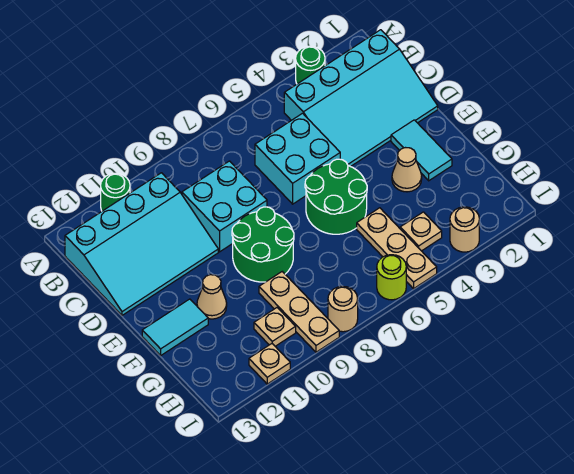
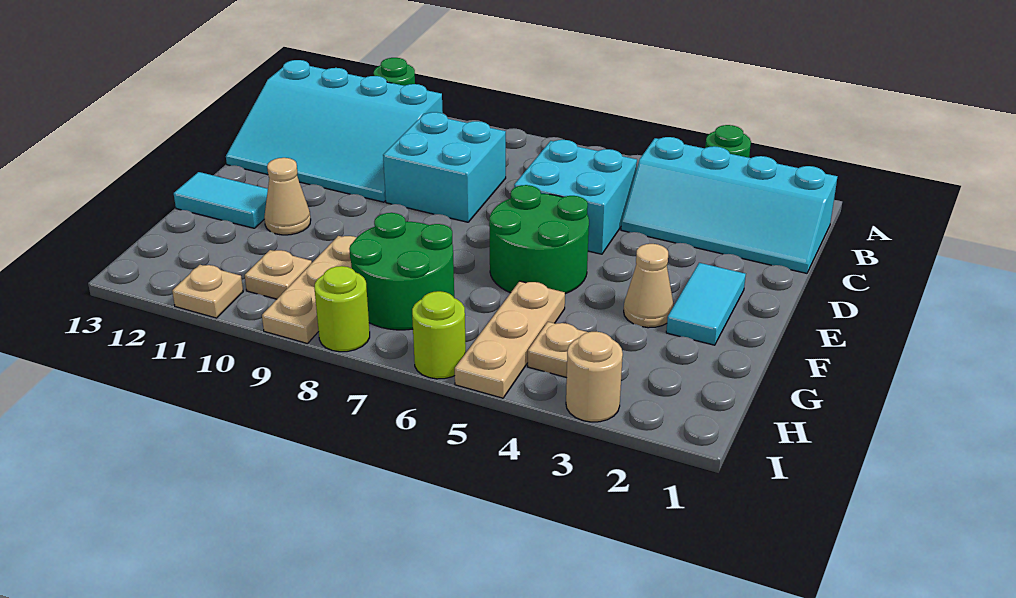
cyan 3x4 slope [284,30,438,167] -> cyan 2x4 slope [621,137,837,273]
green 2x2 round brick [232,207,294,282] -> green 2x2 round brick moved to [349,213,454,330]
tan 1x1 round brick [328,286,358,332] -> lime 1x1 round brick [314,266,370,352]

